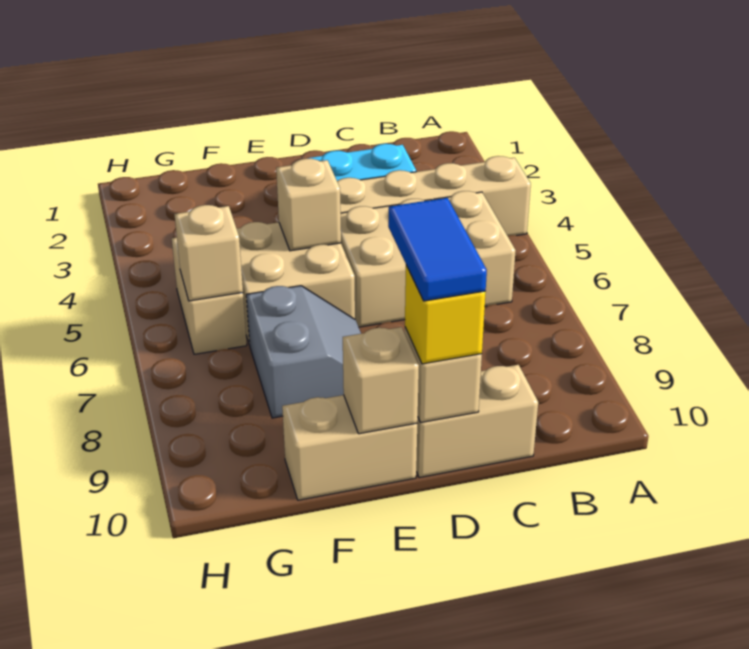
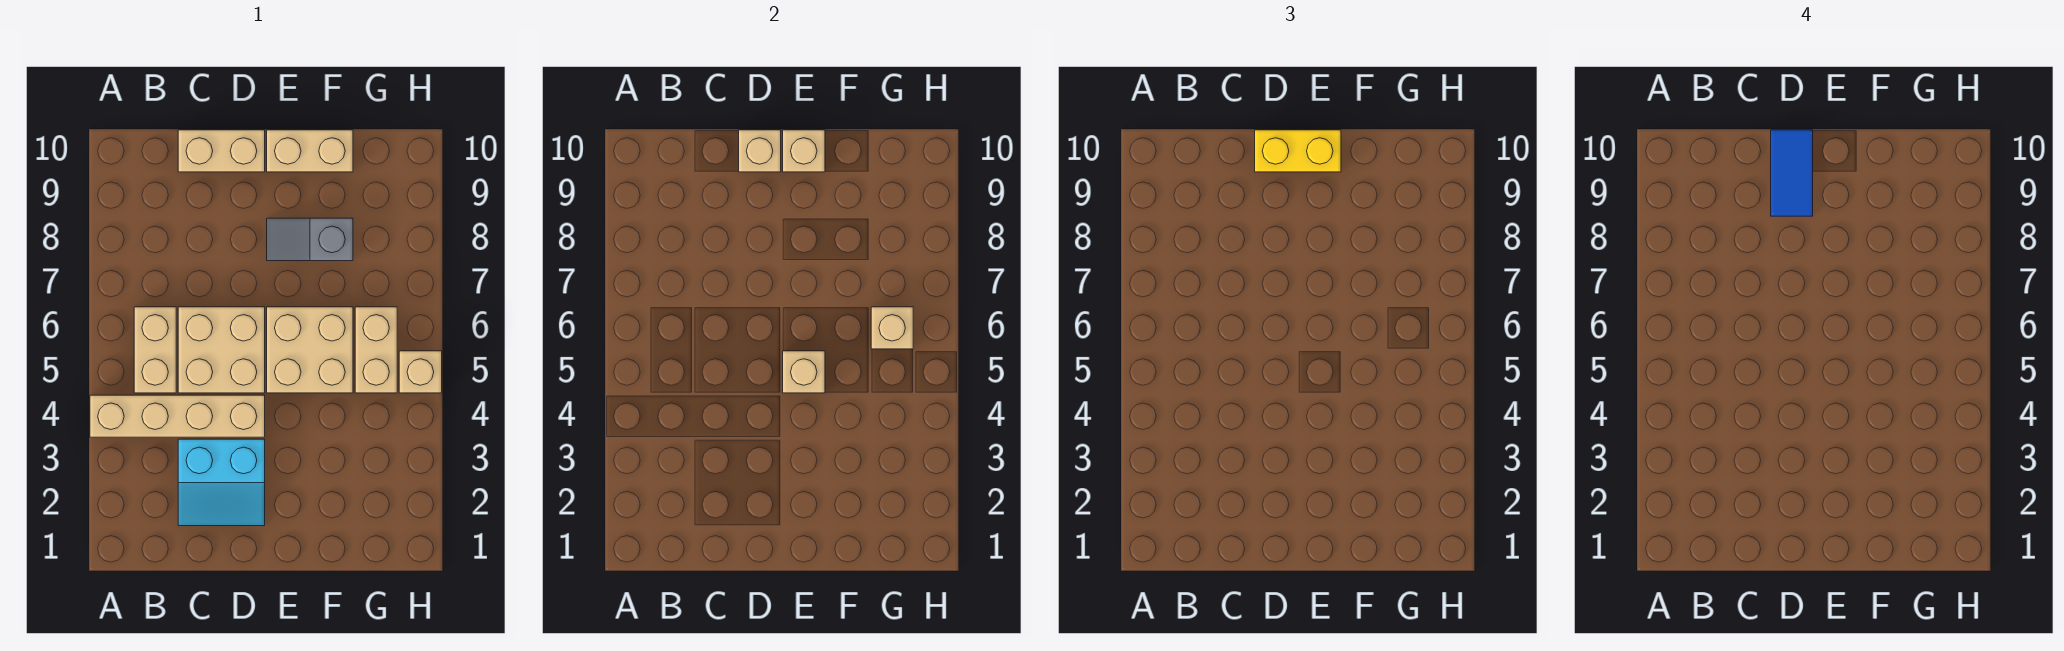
yellow 1x1 brick [405,265,486,364] -> yellow 1x2 brick [1255,130,1341,172]
grey 2x2 slope [246,286,361,418] -> grey 1x2 slope [267,218,353,261]
none -> tan 1x1 brick [399,351,442,393]

